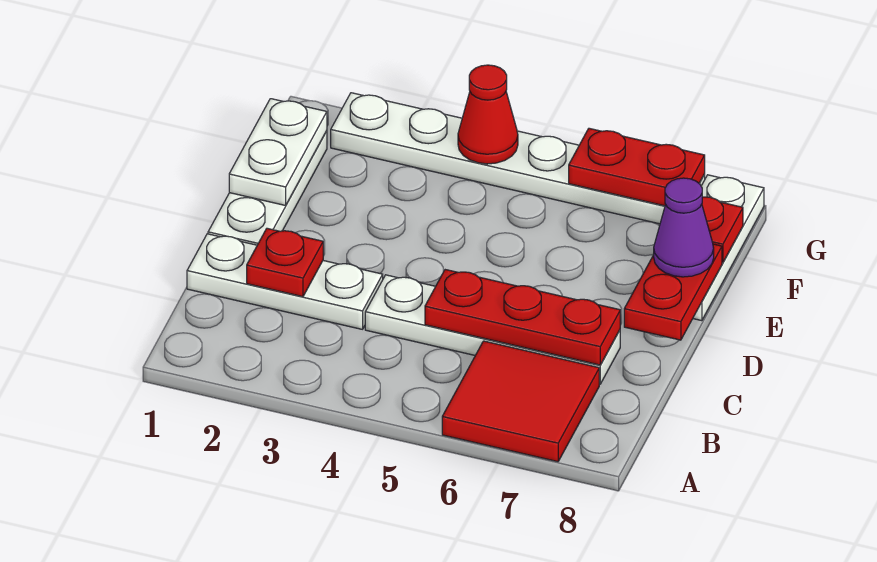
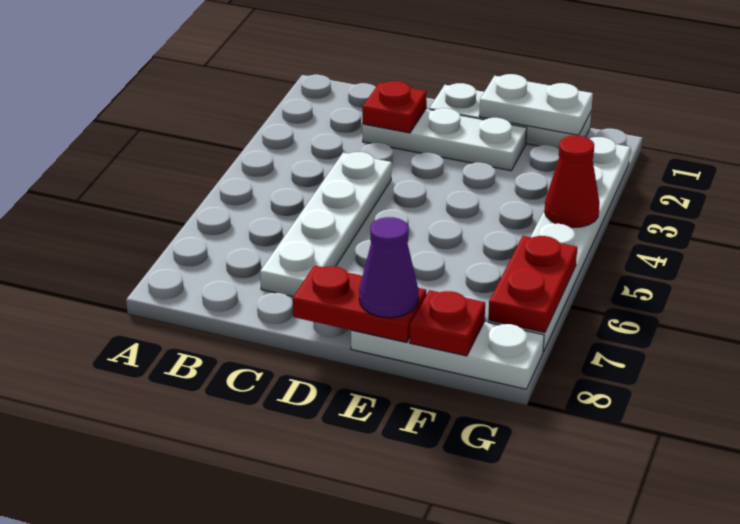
red 2x2 tile [442,341,599,462] -> none
white 1x3 plate [187,234,383,329] -> white 1x3 plate turned to [362,108,527,171]
red 1x3 plate [425,270,620,365] -> none

